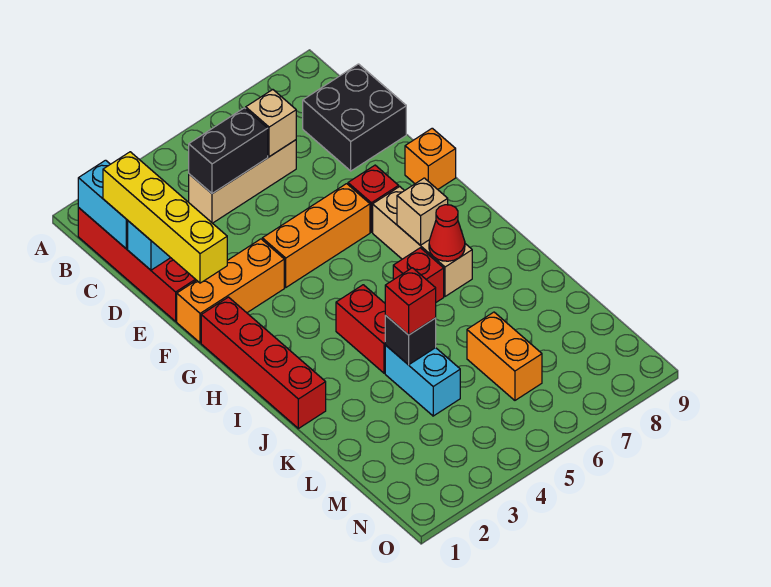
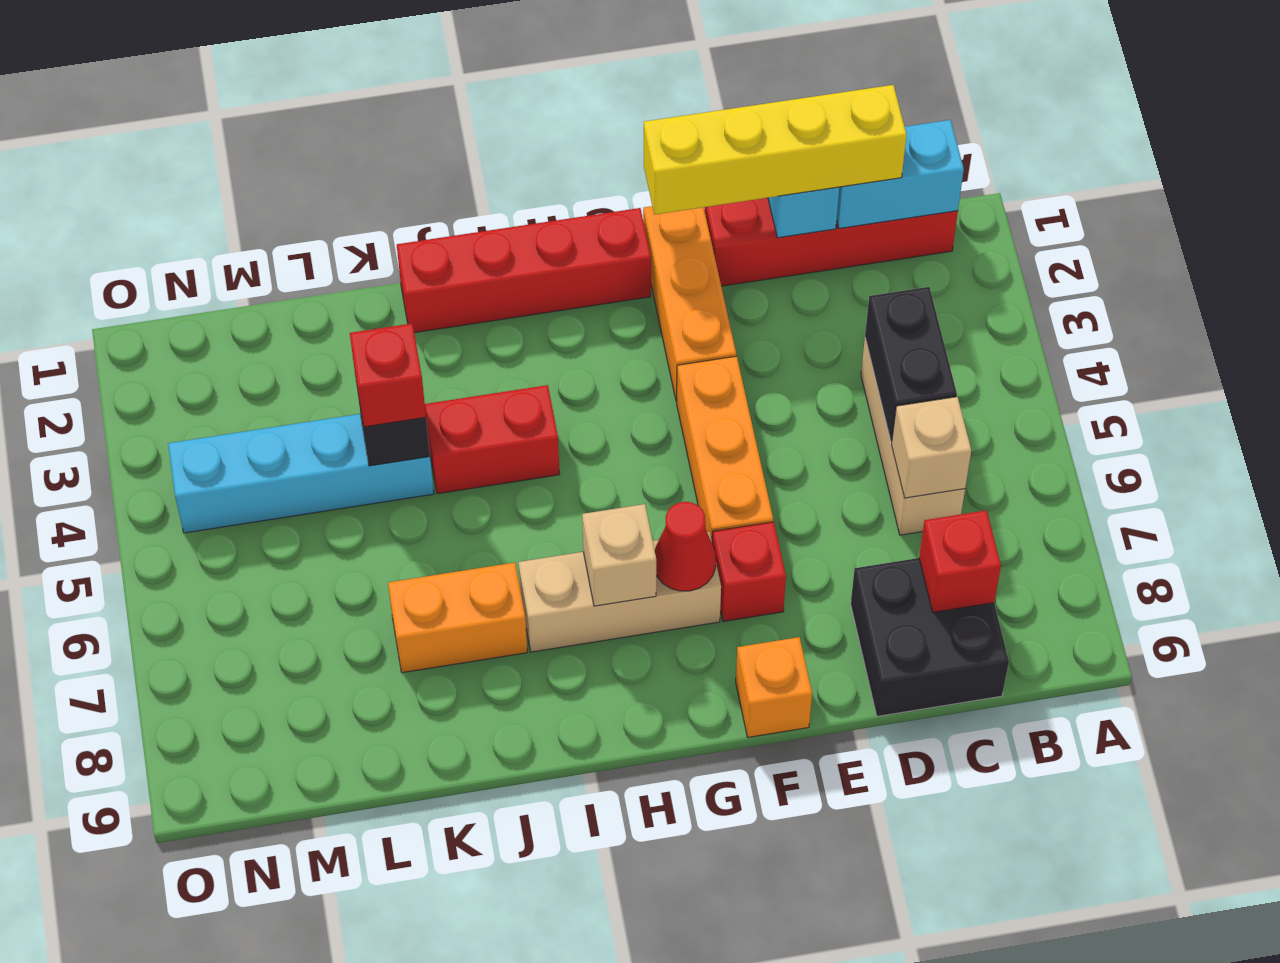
red 1x1 brick [393,248,444,302] -> red 1x1 brick moved to [919,510,1001,612]
red 1x1 cone [429,205,465,261] -> red 1x1 cone moved to [655,502,716,591]
cyan 1x2 brick [385,345,460,416] -> cyan 1x4 brick [168,414,434,533]
orange 1x2 brick [467,312,542,400] -> orange 1x2 brick moved to [388,563,527,673]

